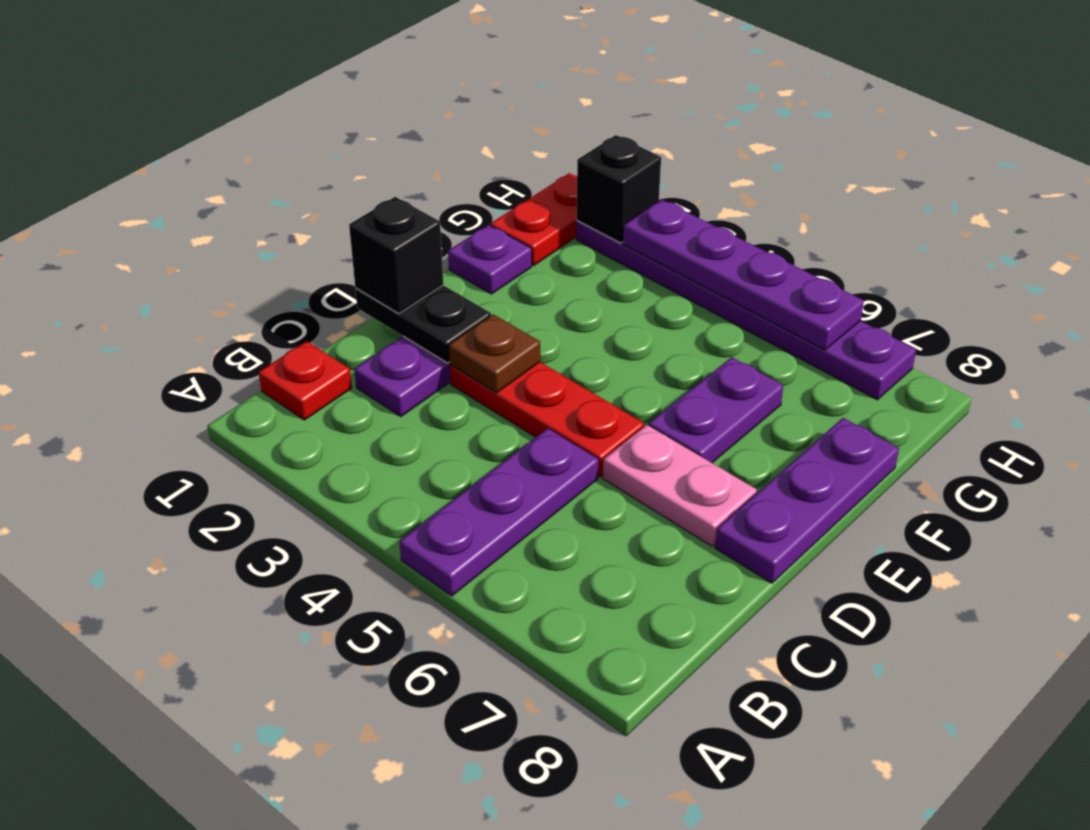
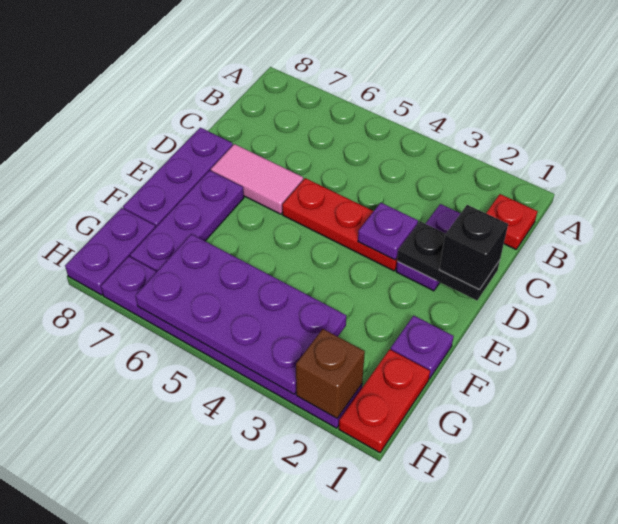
purple 1x3 plate [400,428,599,596] -> purple 1x3 plate moved to [130,170,244,271]
brown 1x1 plate [449,314,540,393] -> purple 1x1 plate [358,203,418,260]
pink 1x2 plate [603,425,757,546] -> pink 1x2 tile [211,144,303,214]
purple 1x2 plate [649,357,783,463] -> purple 1x2 plate moved to [65,208,155,295]
black 1x1 brick [576,135,661,243] -> brown 1x1 brick [296,329,365,418]
purple 1x4 plate [623,199,864,350] -> purple 2x4 plate [135,234,346,394]

